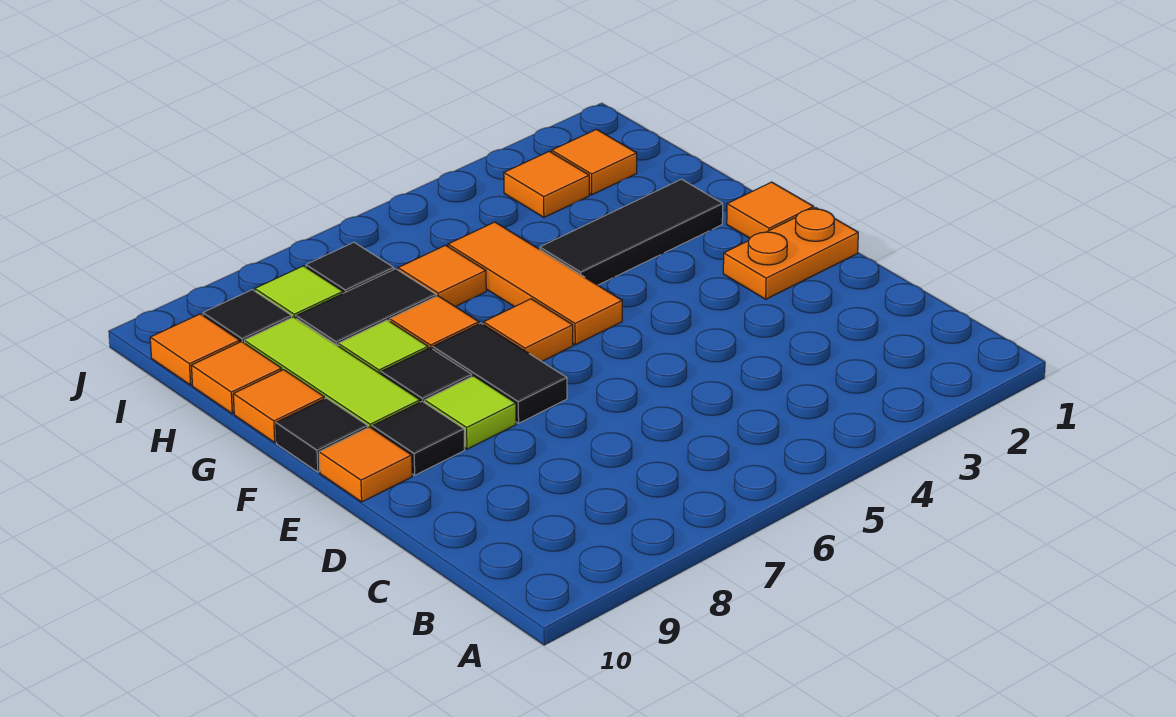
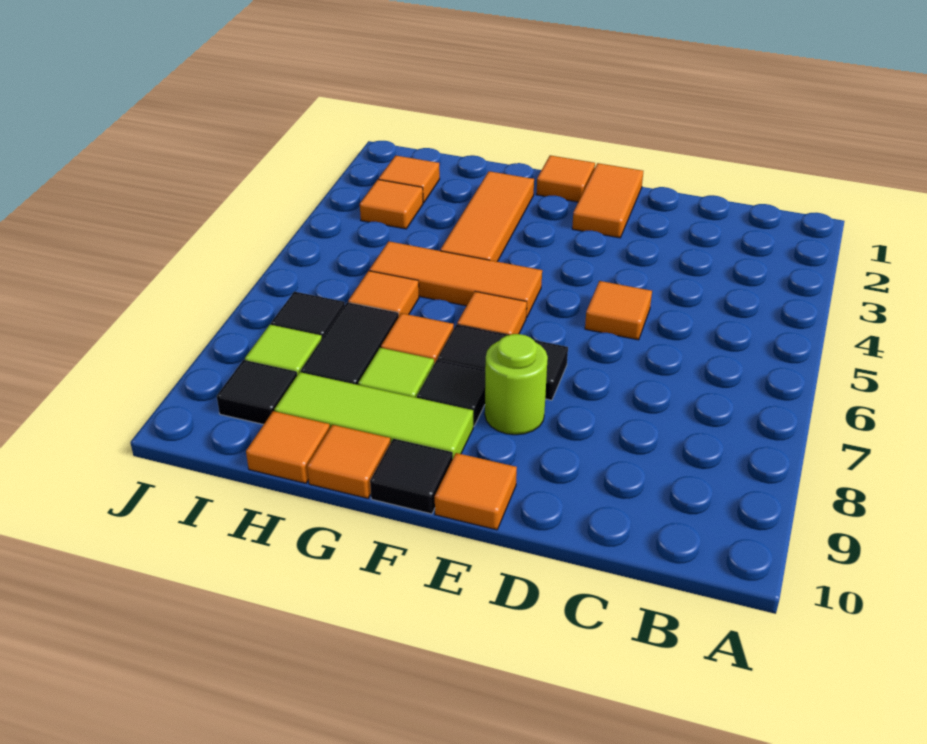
orange 1x2 plate [723,208,858,299] -> orange 1x2 tile [572,163,643,238]
lime 1x1 tile [425,376,516,449] -> lime 1x1 round brick [485,334,548,435]
black 1x1 tile [372,401,464,475] -> none
black 1x3 tile [540,179,723,285] -> orange 1x3 tile [440,171,534,262]
orange 1x1 tile [150,314,240,385] -> orange 1x1 tile moved to [585,281,652,340]

